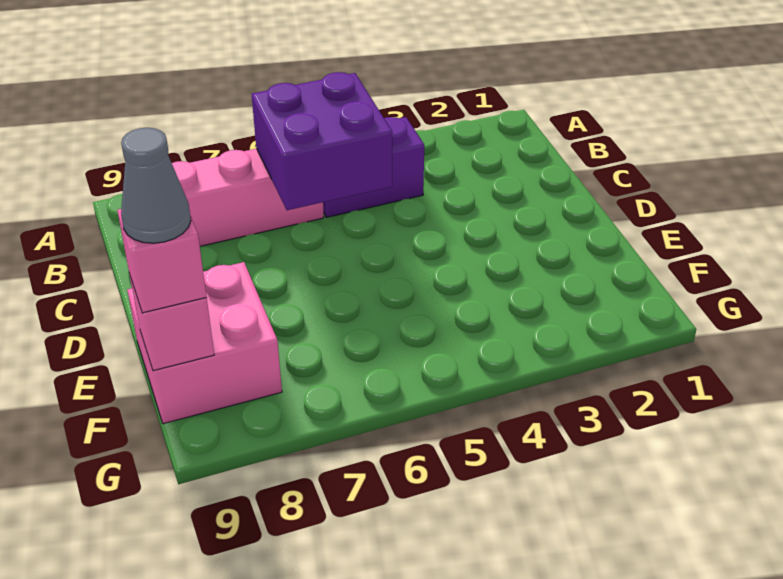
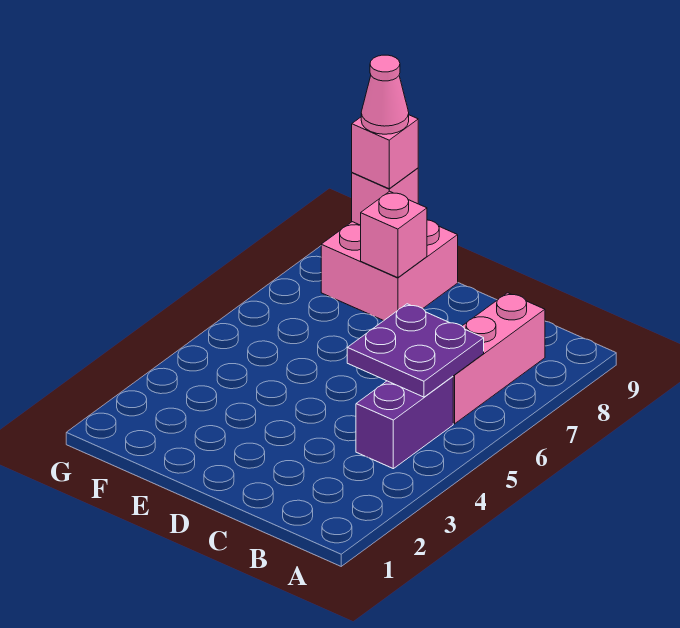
purple 2x2 brick [252,72,392,210] -> purple 2x2 plate [347,304,484,397]
none -> pink 1x1 brick [360,191,427,278]
grey 1x1 cone [121,128,191,243] -> pink 1x1 cone [361,55,409,134]

